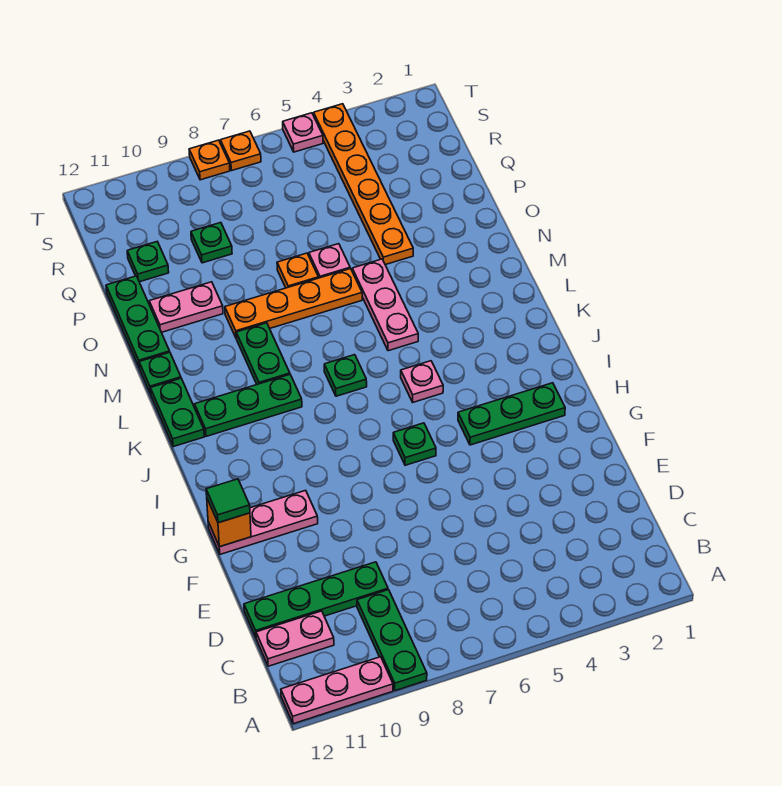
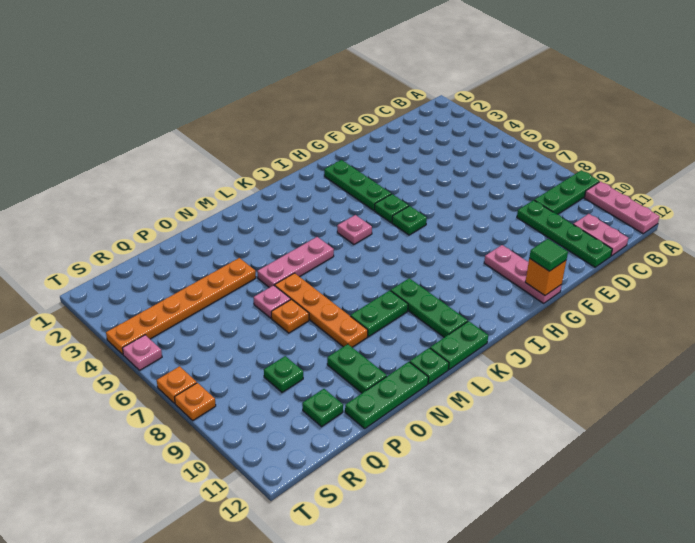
green 1x1 plate [324,355,367,396] -> green 1x1 plate moved to [375,194,409,223]
pink 1x2 plate [149,282,223,332] -> green 1x2 plate [327,344,387,393]

